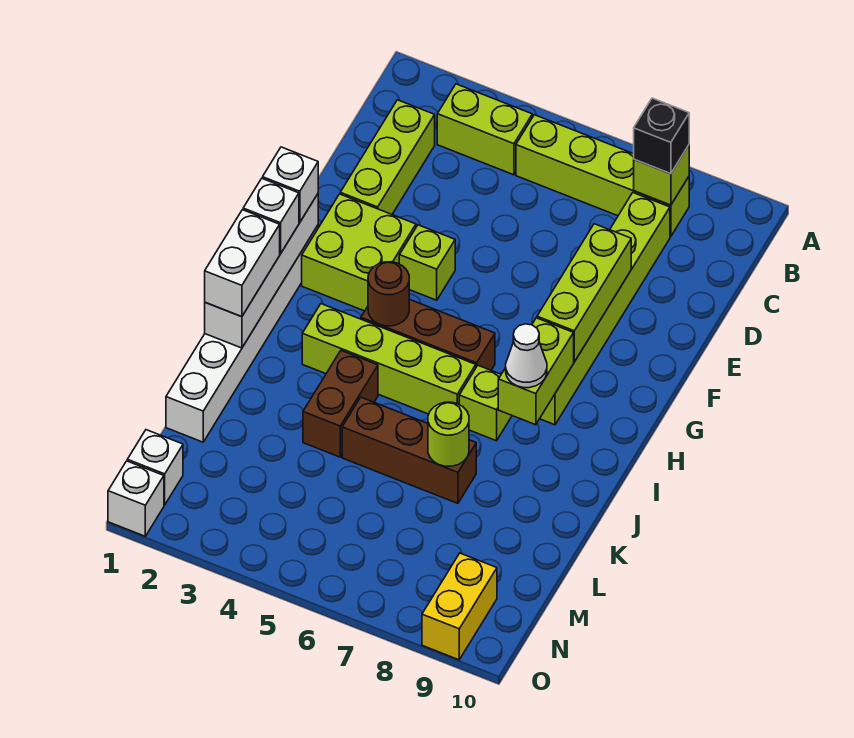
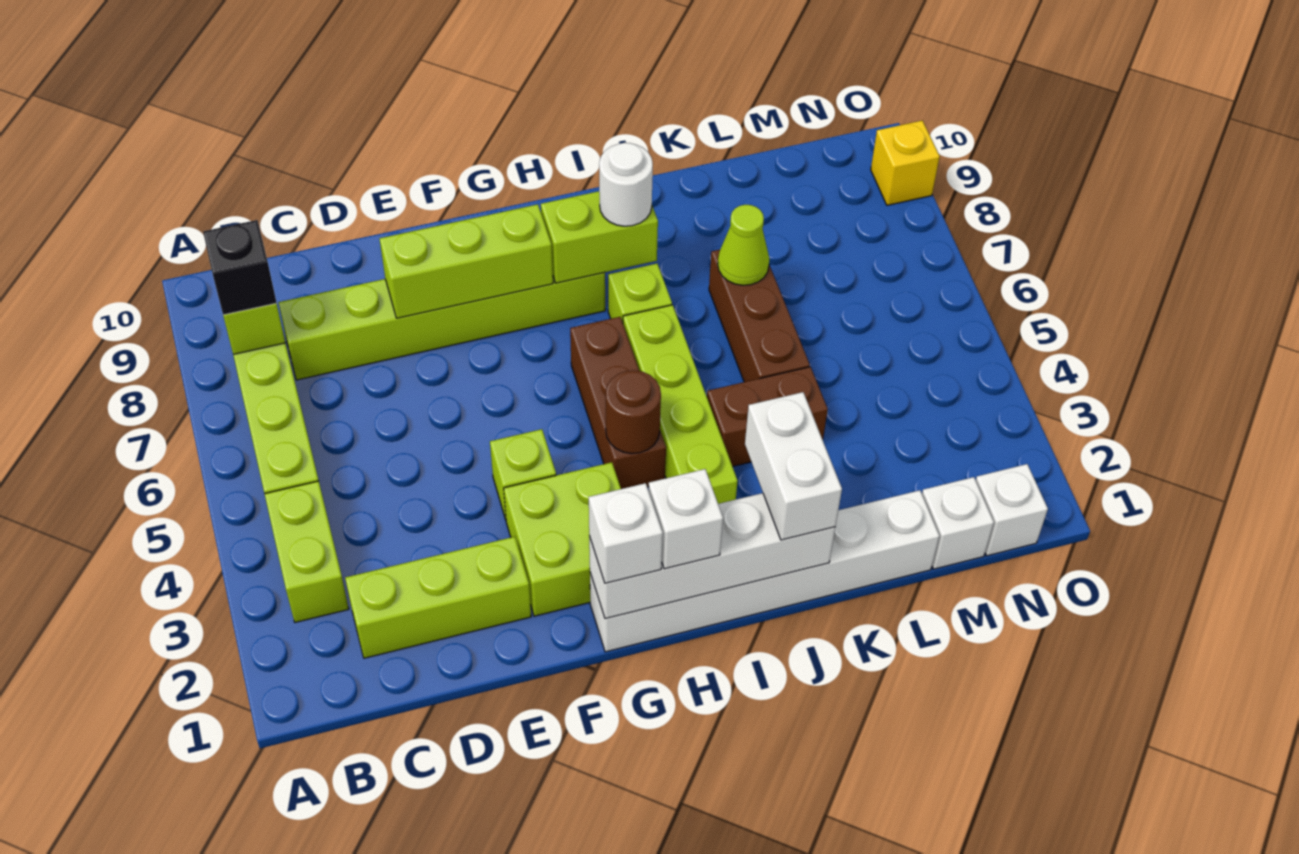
white 1x2 brick [205,210,280,317] -> white 1x2 brick turned to [745,392,842,540]
white 1x1 cone [506,324,547,388] -> white 1x1 round brick [599,143,653,226]
lime 1x1 round brick [428,402,469,466] -> lime 1x1 cone [718,205,769,285]
yellow 1x2 brick [422,553,497,660] -> yellow 1x1 brick [871,121,940,205]
white 1x1 brick [108,461,164,536] -> white 1x1 brick moved to [922,477,994,569]

